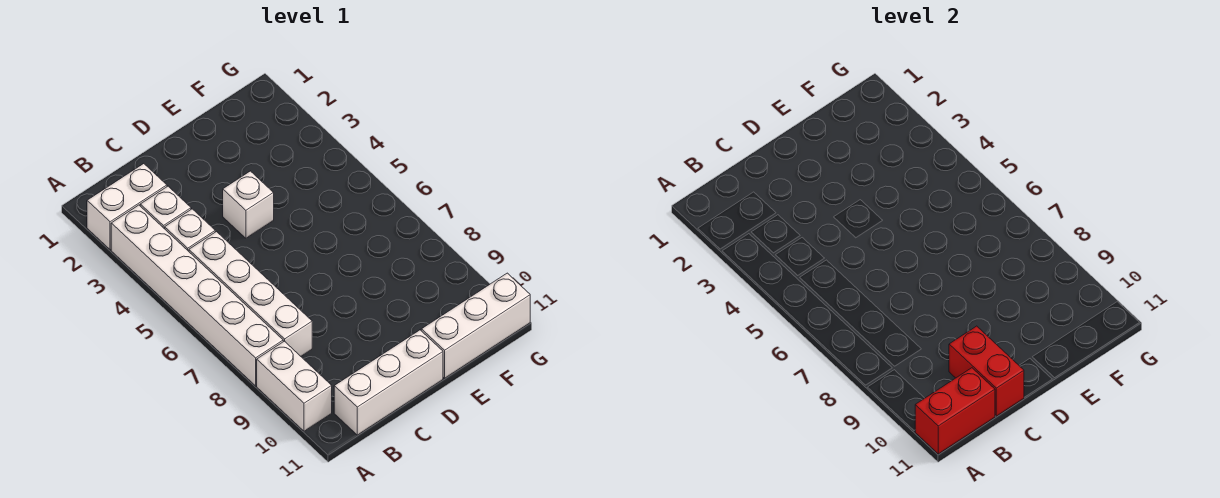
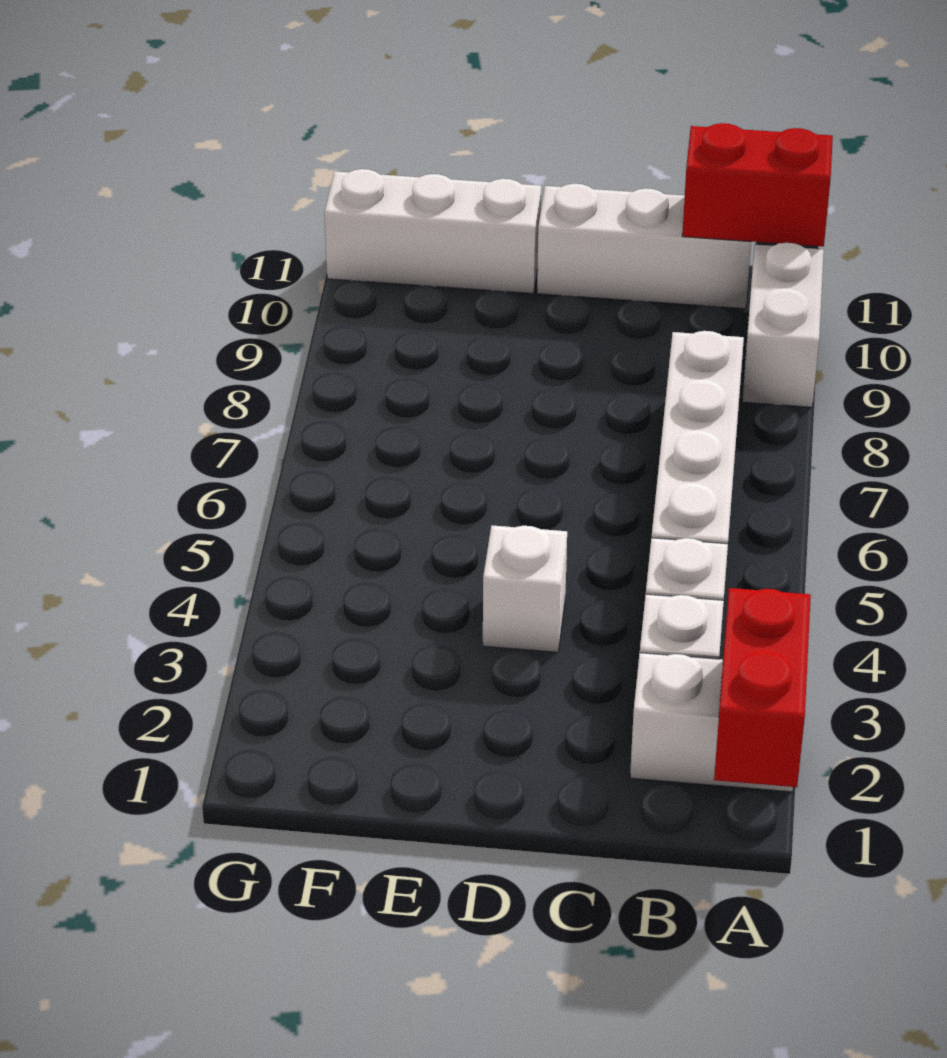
white 1x6 brick [111,205,283,386] -> none
red 1x2 brick [949,326,1024,416] -> red 1x2 brick moved to [714,588,811,787]

